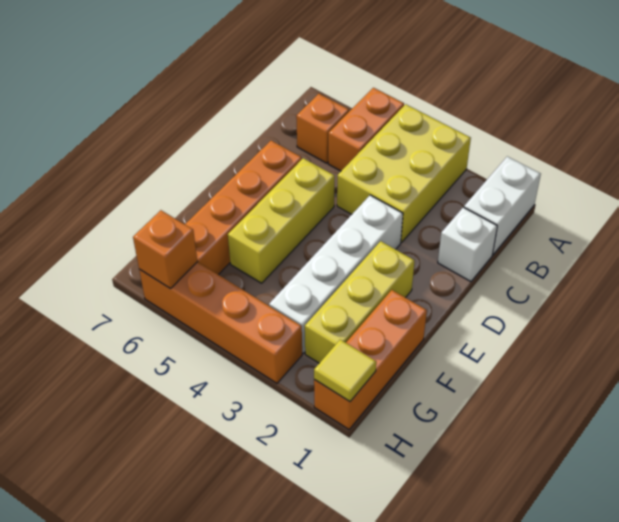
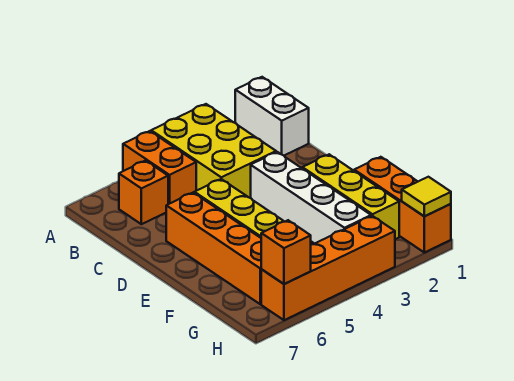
white 1x1 brick [438,207,497,282] -> none

